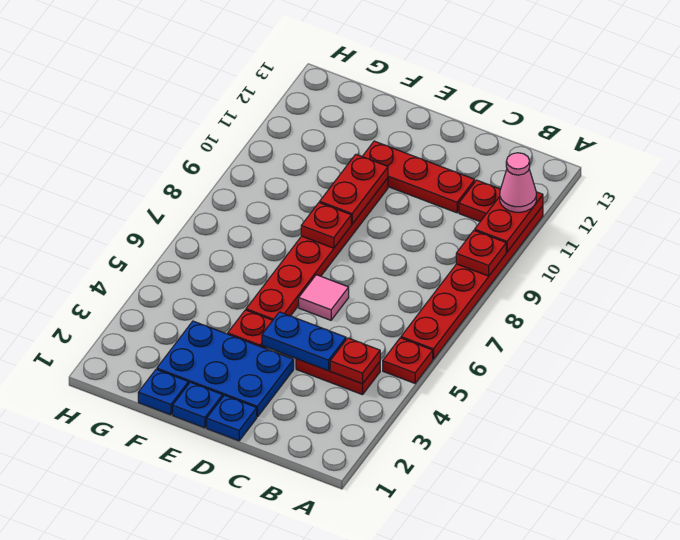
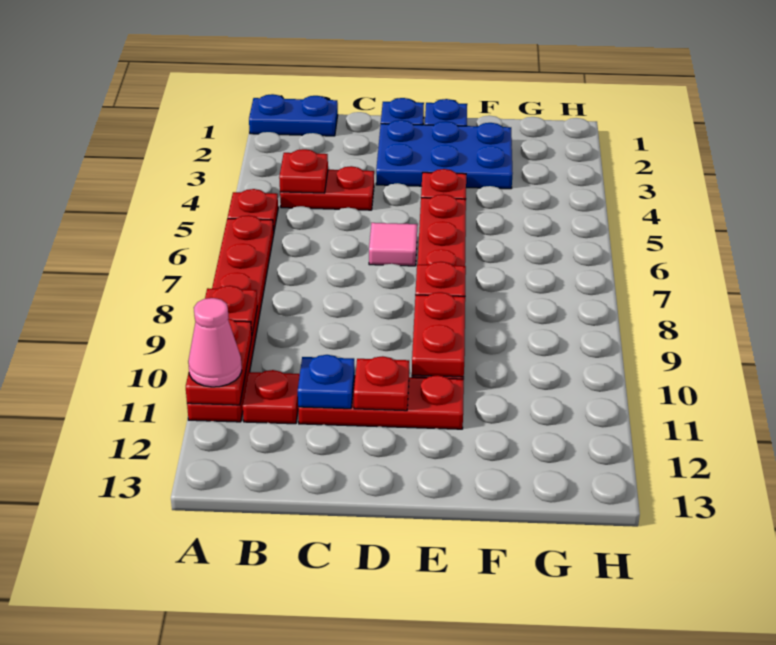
blue 1x2 plate [262,312,346,371] -> blue 1x2 plate moved to [249,94,338,136]
none -> red 1x1 plate [354,356,409,411]
blue 1x1 plate [138,369,188,415] -> blue 1x1 plate moved to [298,355,355,409]

